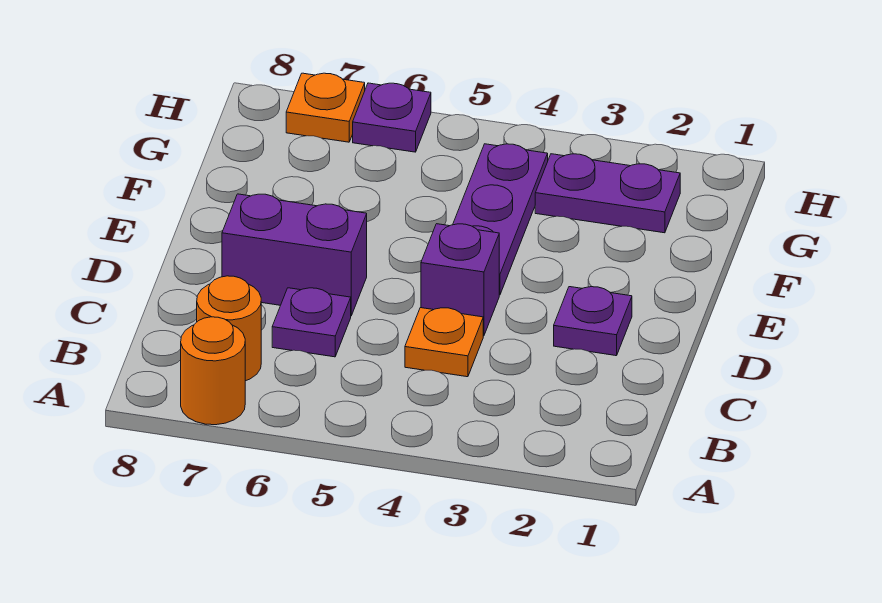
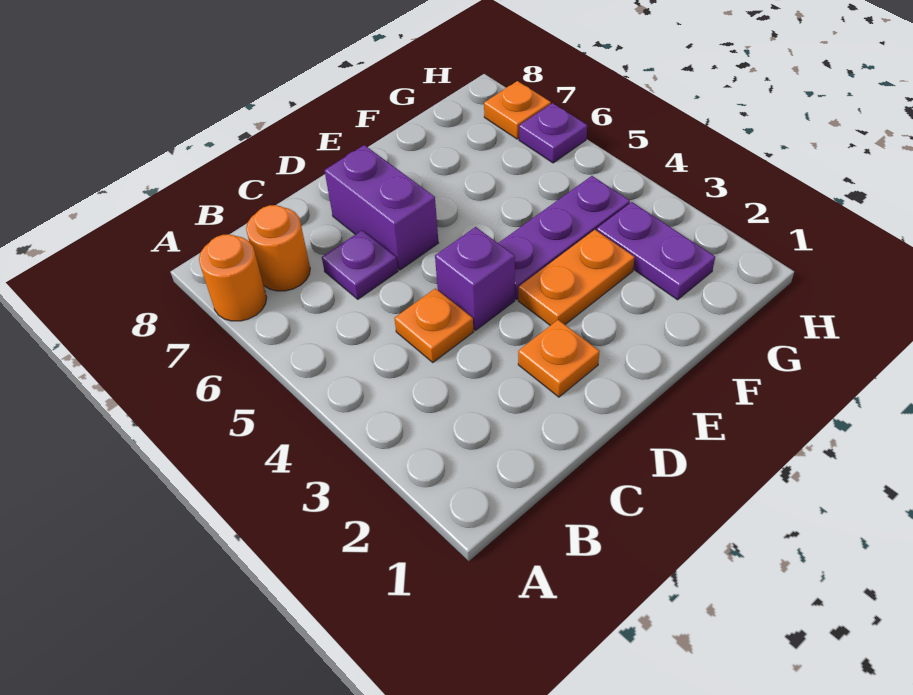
purple 1x1 plate [554,287,632,356] -> orange 1x1 plate [518,320,600,397]
none -> orange 1x2 plate [518,230,635,325]

